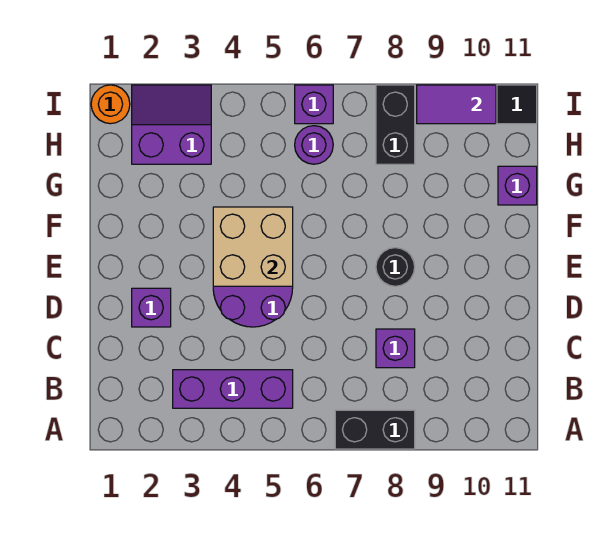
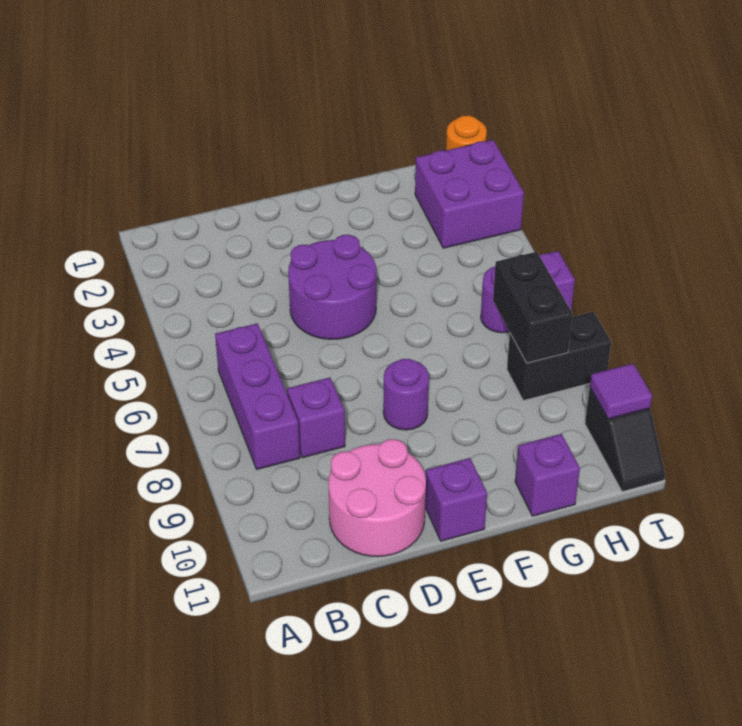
black 1x2 brick [335,410,415,449] -> black 1x2 brick moved to [493,252,572,363]
purple 1x3 brick [173,370,293,408] -> purple 1x3 brick moved to [215,323,300,469]
none -> pink 2x2 round brick [328,439,426,557]
purple 1x1 brick [132,288,171,327] -> purple 1x1 brick moved to [425,458,487,541]
tan 2x2 brick [213,207,293,286] -> none
black 1x1 round brick [376,248,415,286] -> purple 1x1 round brick [383,359,429,430]
purple 2x2 slope [132,85,211,164] -> purple 2x2 brick [415,140,524,248]
purple 1x2 tile [417,85,496,124] -> purple 1x1 tile [590,363,652,419]

